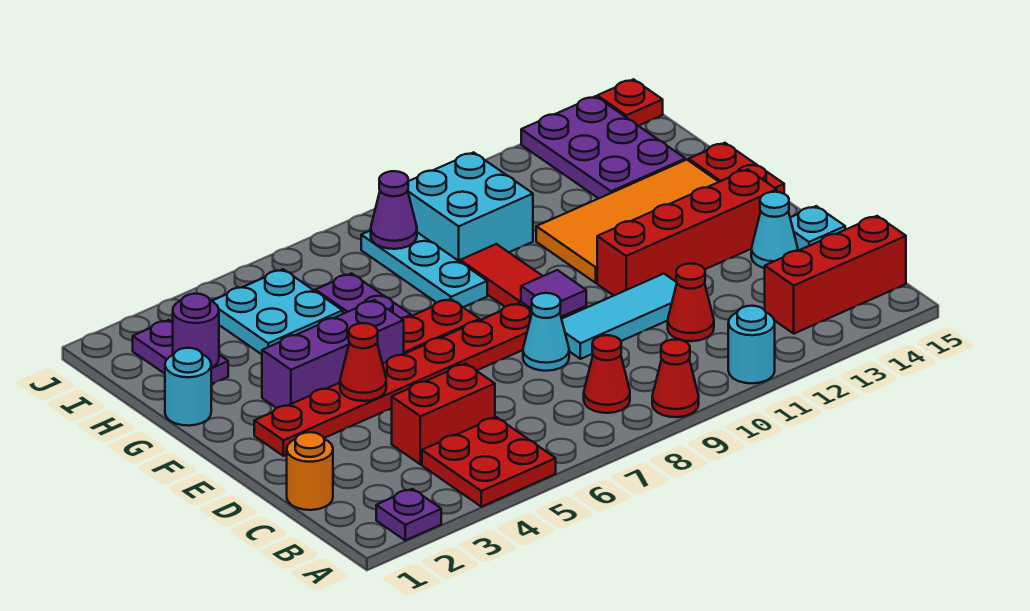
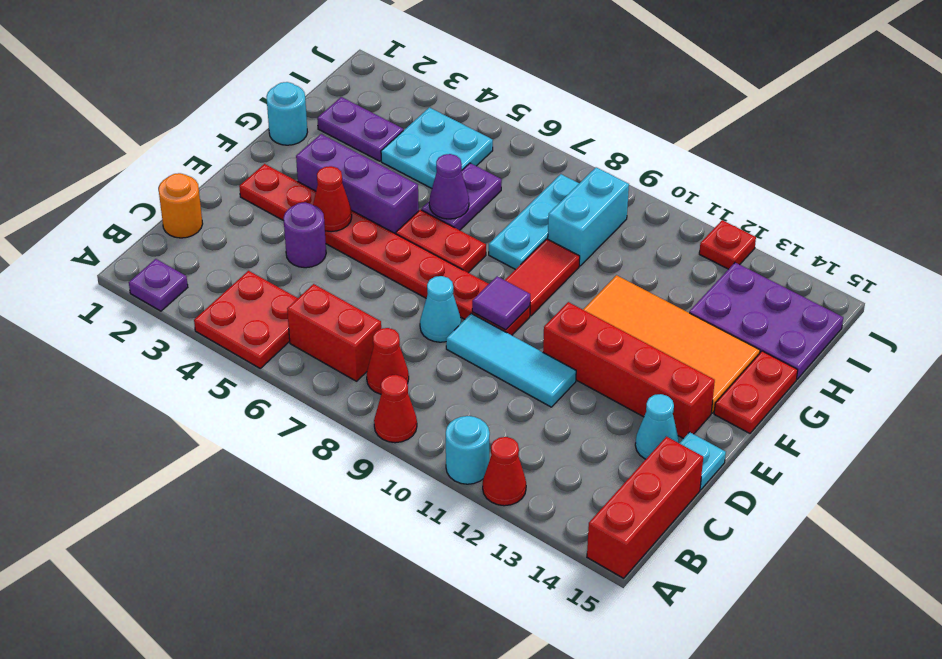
red 1x3 brick [765,216,906,334] -> red 1x3 brick turned to [587,437,703,578]
red 1x2 brick [392,364,495,464] -> red 1x2 brick moved to [287,284,381,381]
red 1x1 cone [668,264,714,341] -> red 1x1 cone moved to [483,437,526,506]
purple 1x2 plate [133,320,228,384] -> purple 1x2 plate turned to [317,97,403,161]
purple 1x1 round brick [173,294,219,368] -> purple 1x1 round brick moved to [284,202,326,268]
cyan 2x2 brick [408,152,533,262] -> cyan 1x2 brick [548,167,629,266]
purple 2x3 plate [521,96,685,199] -> purple 2x3 plate turned to [689,263,843,379]
purple 1x1 cone [371,171,417,249] -> purple 1x1 cone moved to [429,154,469,219]
red 1x1 plate [597,79,663,126] -> red 1x1 plate moved to [699,220,756,269]

